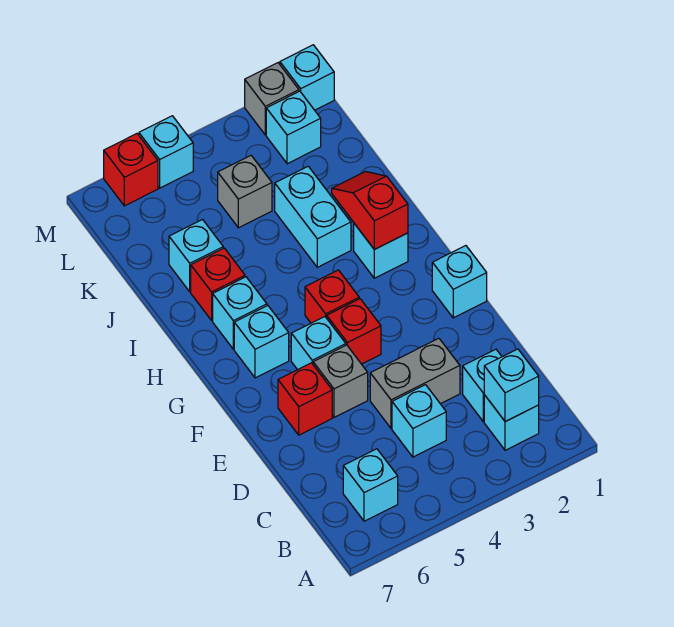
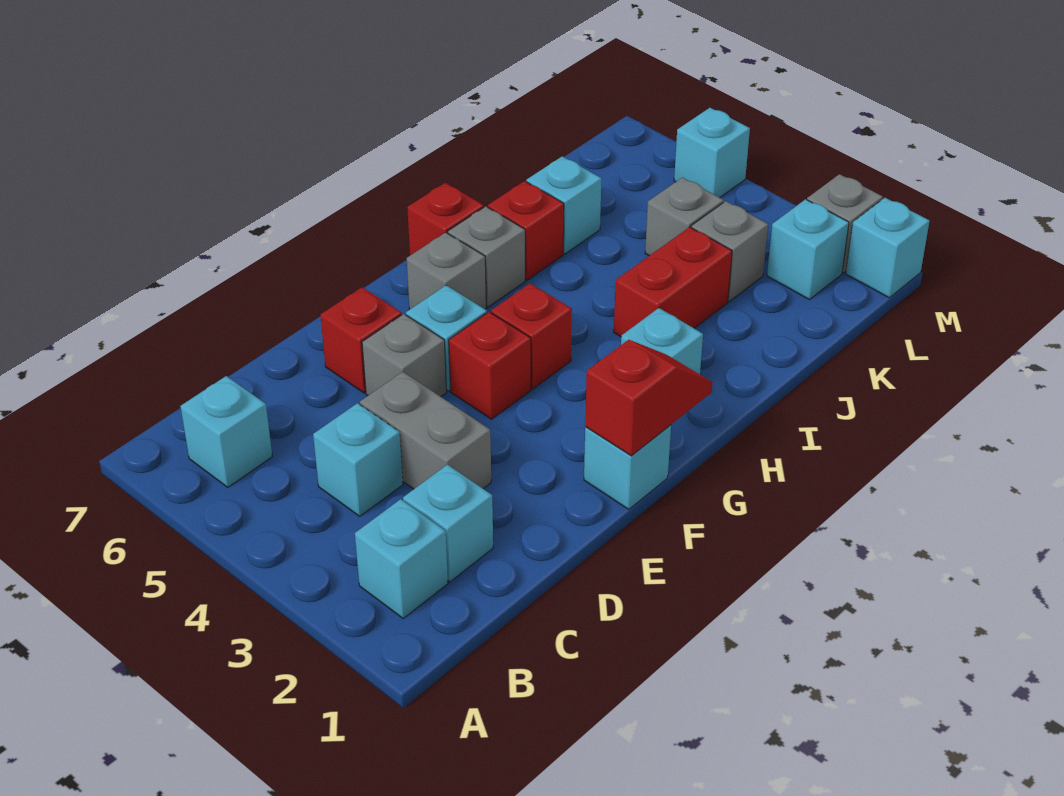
cyan 1x1 brick [484,349,539,422] -> none
cyan 1x1 brick [234,306,289,378] -> grey 1x1 brick [407,233,486,310]
red 1x2 slope [332,172,408,250] -> red 1x2 slope moved to [585,340,713,456]
cyan 1x1 brick [213,277,267,349] -> grey 1x1 brick [448,206,525,307]
cyan 1x2 brick [275,166,351,267] -> red 1x2 brick [614,227,732,337]
none -> grey 1x1 brick [691,201,768,301]
red 1x1 brick [104,134,158,206] -> red 1x1 brick moved to [407,183,484,255]

